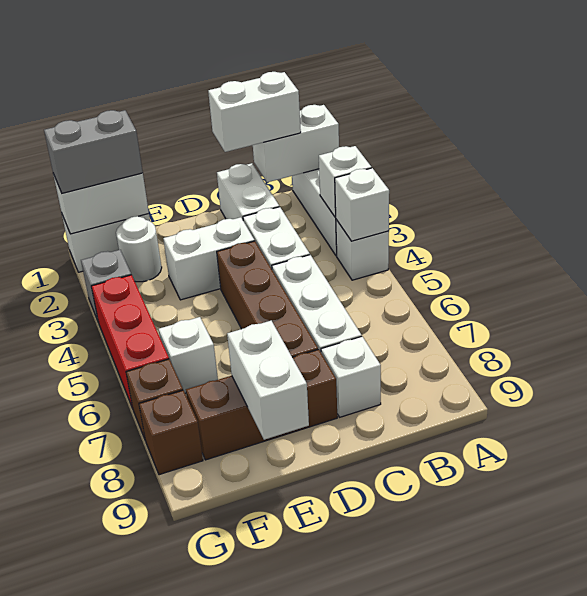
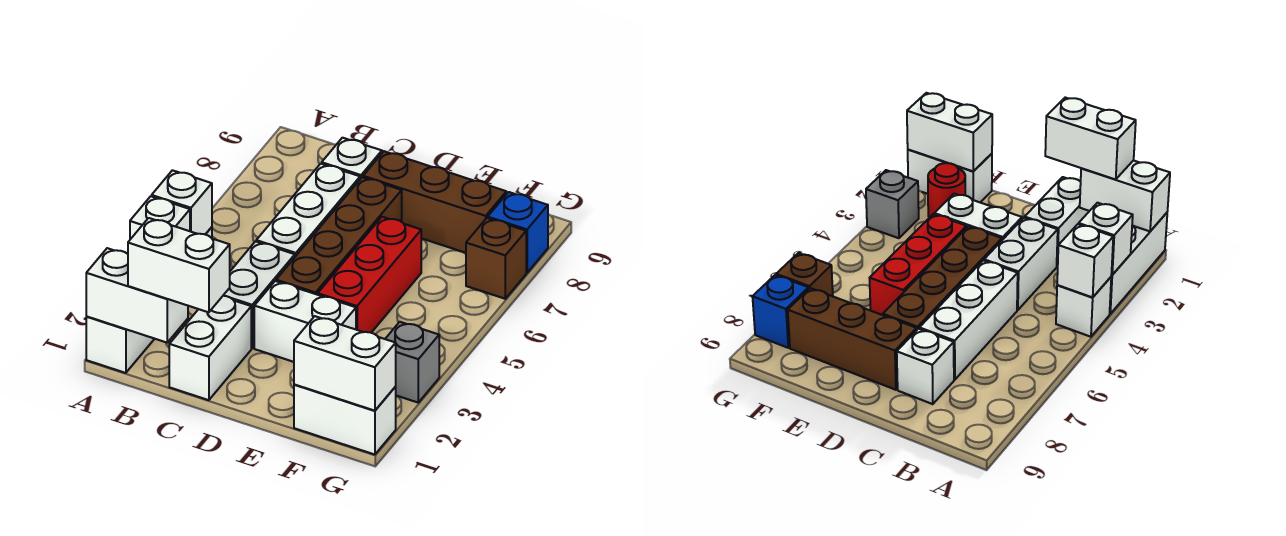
white 1x2 brick [227,320,309,440] -> none
grey 1x2 brick [44,110,143,193] -> none
white 1x1 round brick [116,216,162,282] -> red 1x1 round brick [928,163,965,218]
white 1x1 brick [159,317,218,393] -> none
red 1x3 brick [91,275,169,407] -> red 1x3 brick moved to [318,217,421,333]
brown 1x1 brick [139,390,203,475] -> blue 1x1 brick [488,192,548,273]

